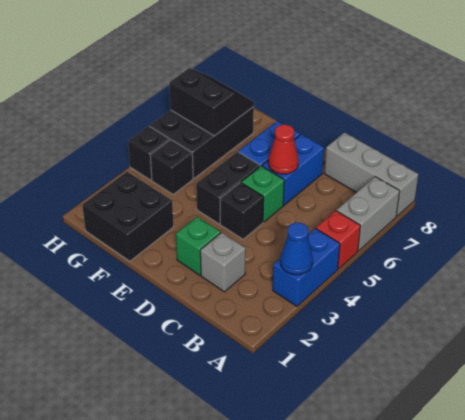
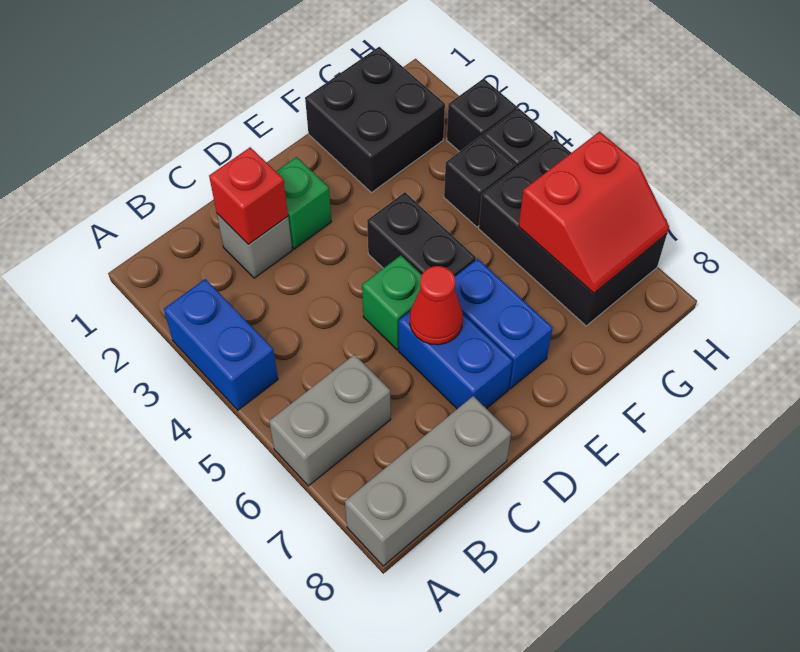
blue 1x1 cone [280,223,313,275] -> none
red 1x1 brick [316,211,360,269] -> red 1x1 brick moved to [209,147,288,244]
grey 1x2 brick [337,177,400,251] -> grey 1x2 brick turned to [269,355,391,486]
black 1x1 brick [220,182,264,239] -> black 1x1 brick moved to [447,79,517,152]
black 2x2 slope [169,68,254,136] -> red 2x2 slope [519,132,669,293]

